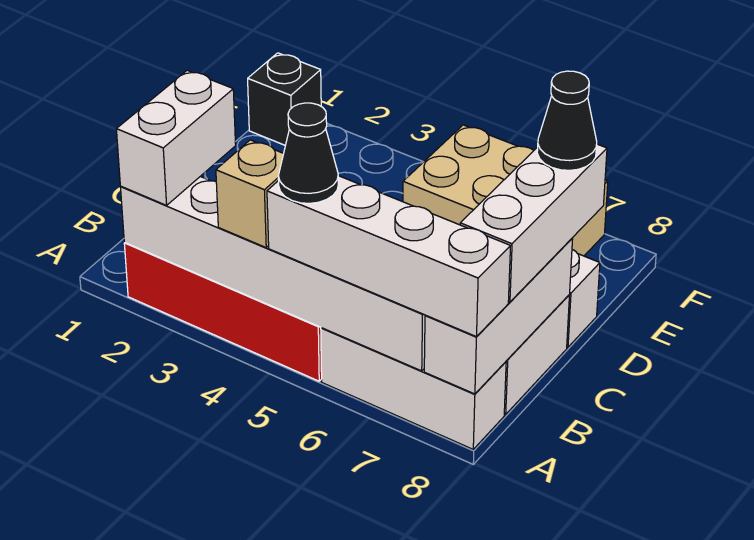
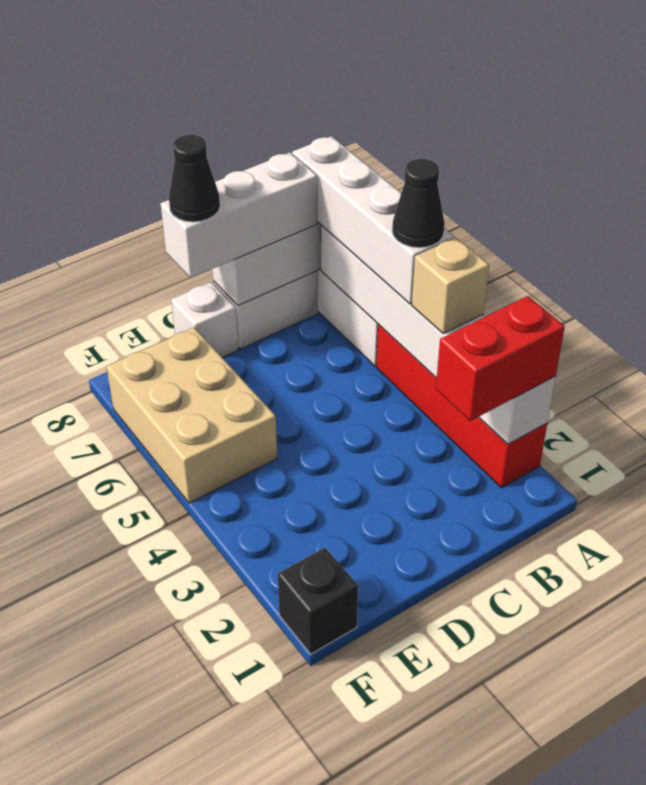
white 1x2 brick [116,70,236,205] -> red 1x2 brick [436,296,565,421]

